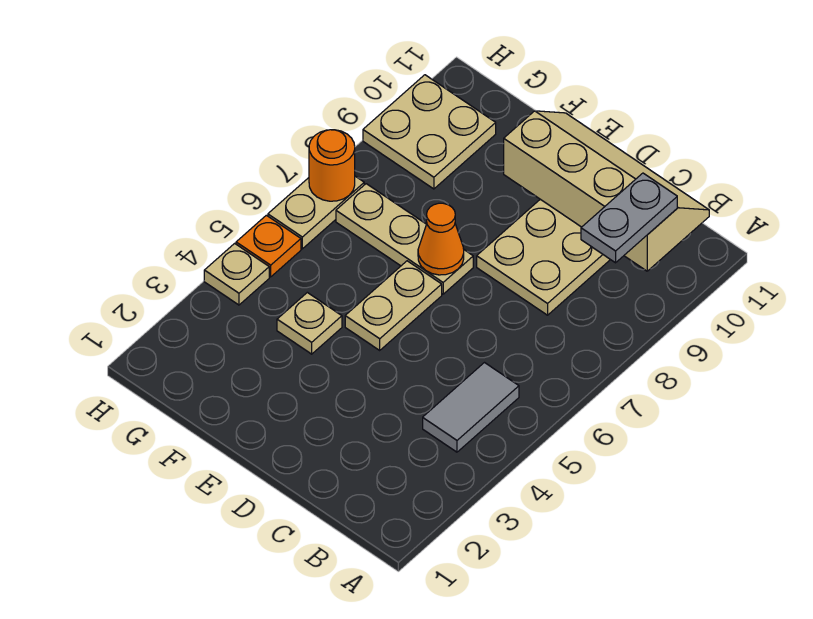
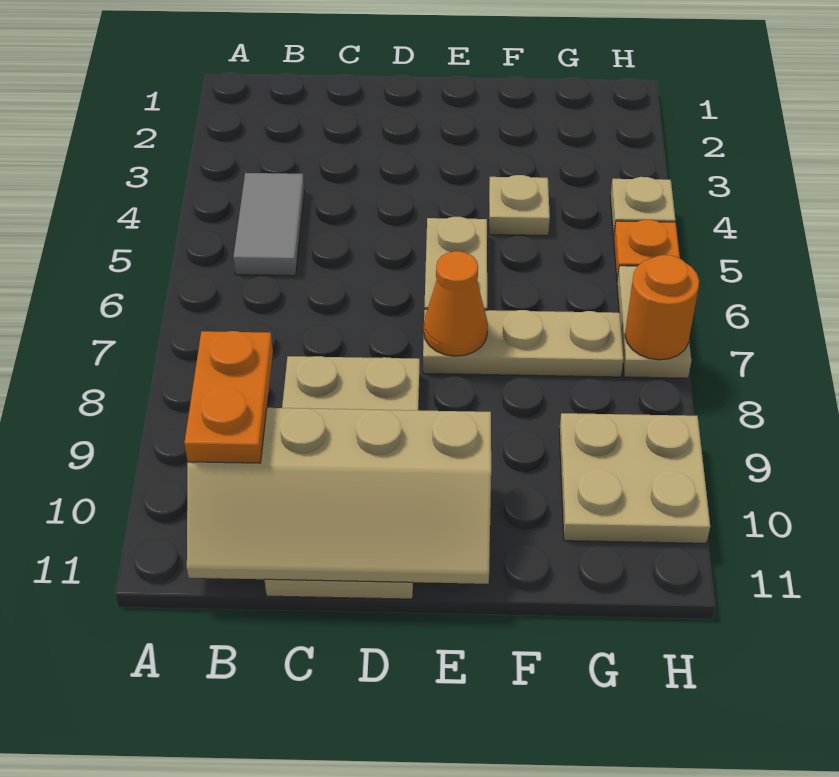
grey 1x2 plate [581,173,677,263] -> orange 1x2 plate [184,331,273,463]

